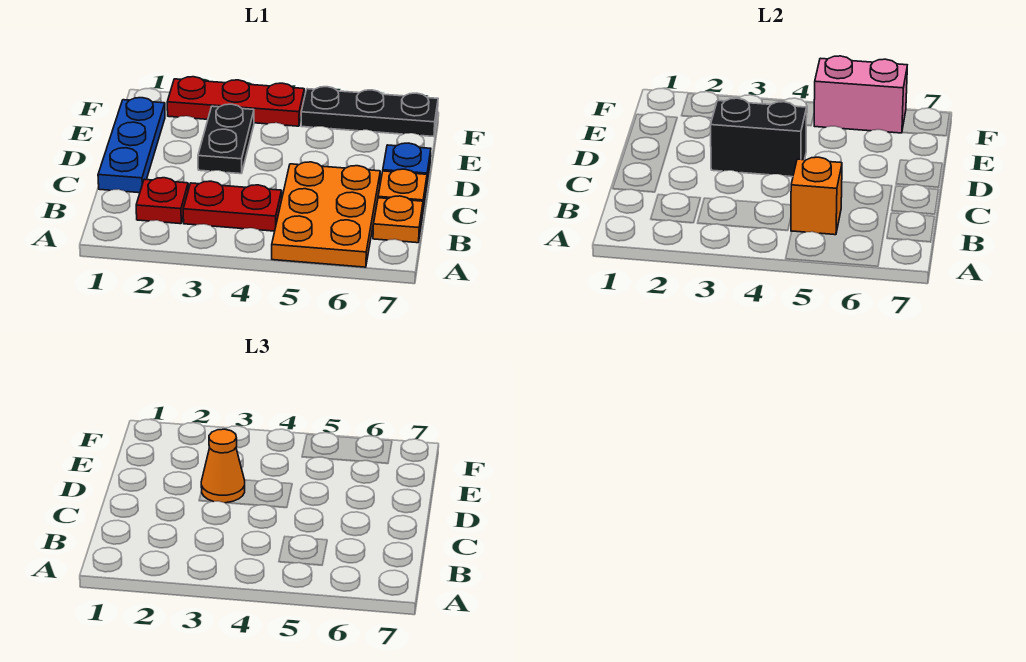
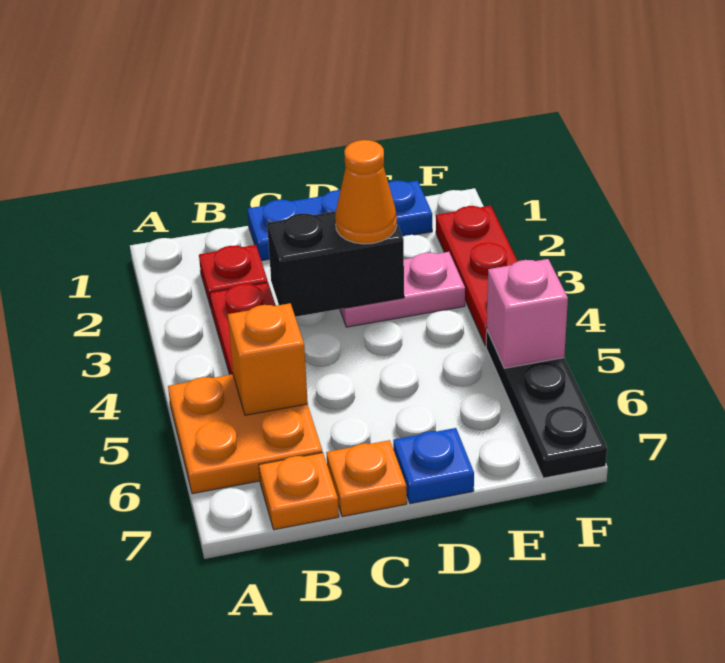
orange 2x3 plate [272,162,380,267] -> orange 2x2 plate [168,374,323,494]
black 1x2 plate [198,104,254,174] -> pink 1x2 plate [340,252,465,327]
black 1x2 brick [710,98,807,177] -> black 1x2 brick turned to [267,211,404,317]
pink 1x2 brick [814,56,907,133] -> pink 1x1 brick [487,259,568,368]

